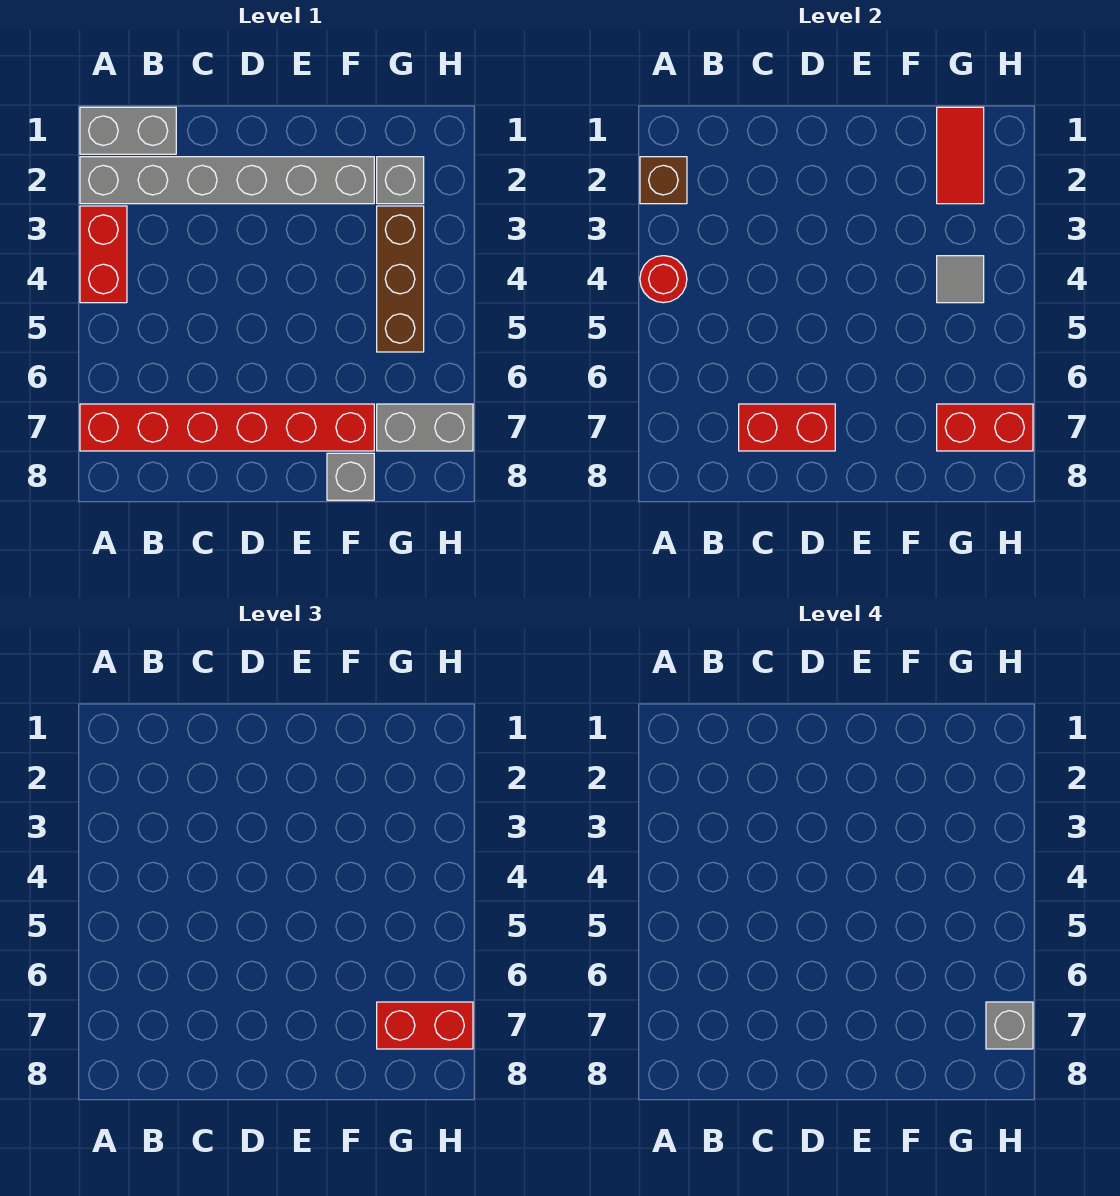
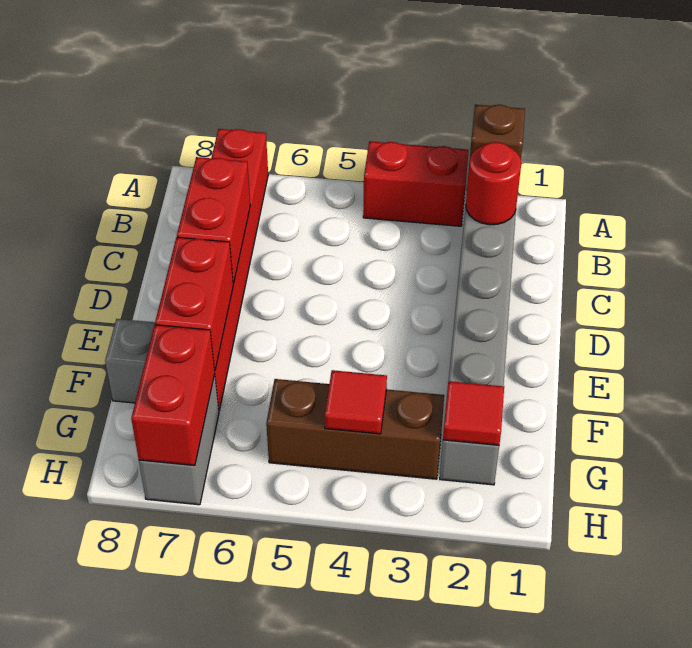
grey 1x2 brick [80,107,176,154] -> none
red 1x1 round brick [640,256,687,303] -> red 1x1 round brick moved to [466,142,521,225]
red 1x2 tile [937,107,984,204] -> red 1x1 tile [443,381,504,445]
grey 1x1 tile [937,256,984,303] -> red 1x1 tile [325,370,387,434]
red 1x2 brick [377,1002,473,1049] -> red 1x2 brick moved to [155,237,233,370]
grey 1x1 brick [986,1002,1033,1049] -> none

